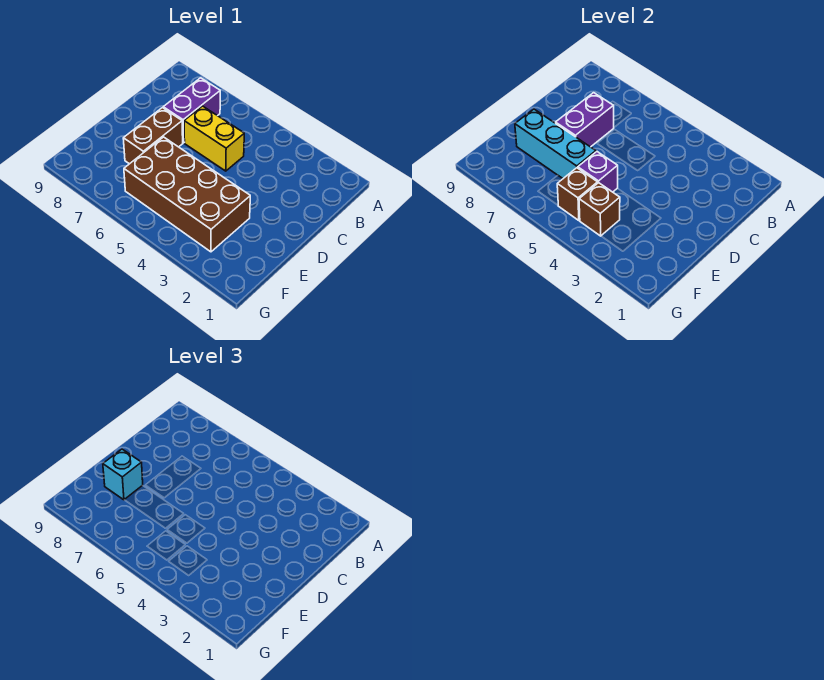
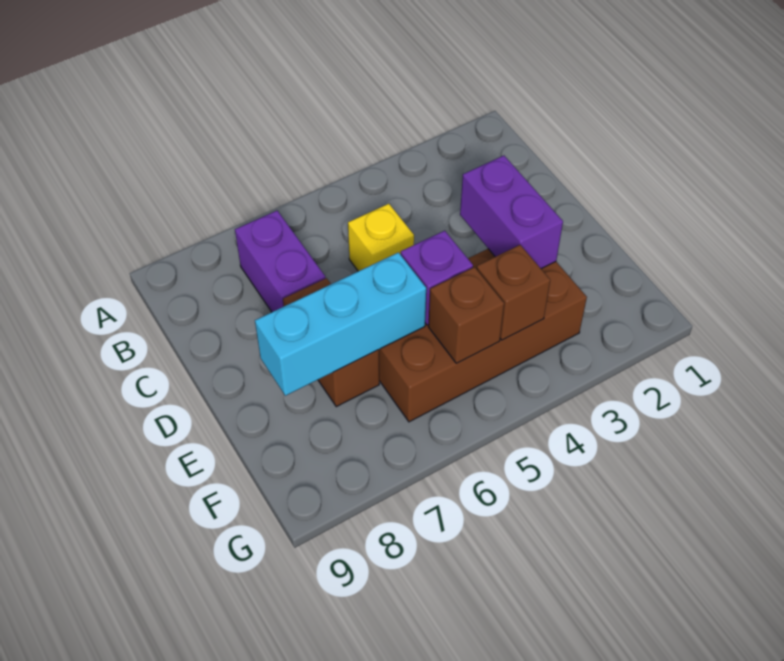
yellow 1x2 brick [184,106,244,171] -> yellow 1x1 brick [348,204,414,271]
purple 1x2 brick [556,93,614,147] -> purple 1x2 brick moved to [460,156,563,269]
cyan 1x1 brick [103,449,143,500] -> none

